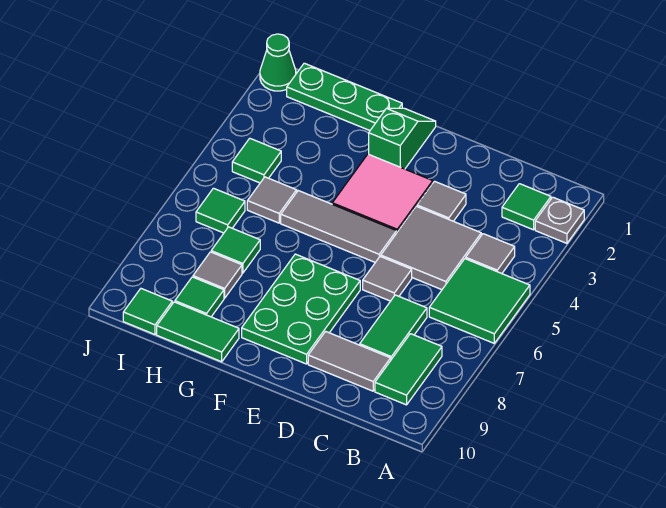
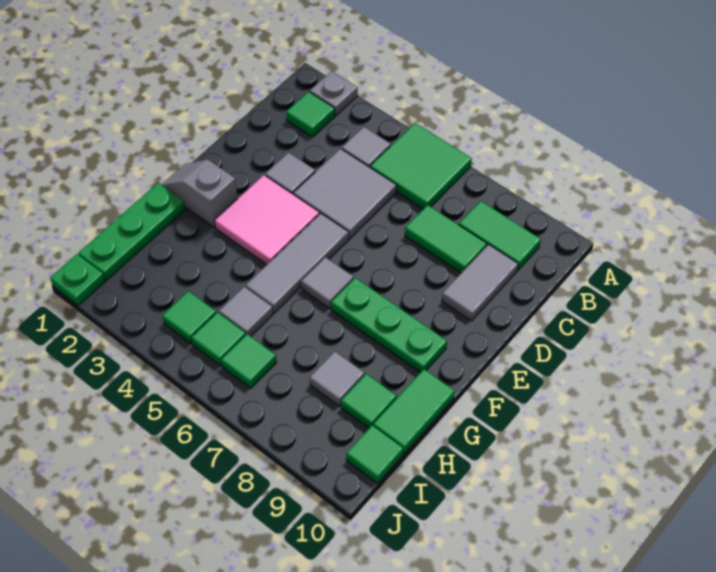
grey 1x1 tile [363,256,412,301] -> grey 1x1 tile moved to [301,257,354,309]
green 2x3 plate [242,254,360,364] -> green 1x3 plate [331,278,447,372]
green 1x2 slope [369,108,436,169] -> grey 1x2 slope [161,160,238,227]
green 1x1 tile [211,227,260,273] -> green 1x1 tile moved to [191,312,246,366]
green 1x1 cone [260,34,296,91] -> green 1x1 plate [50,254,105,305]

